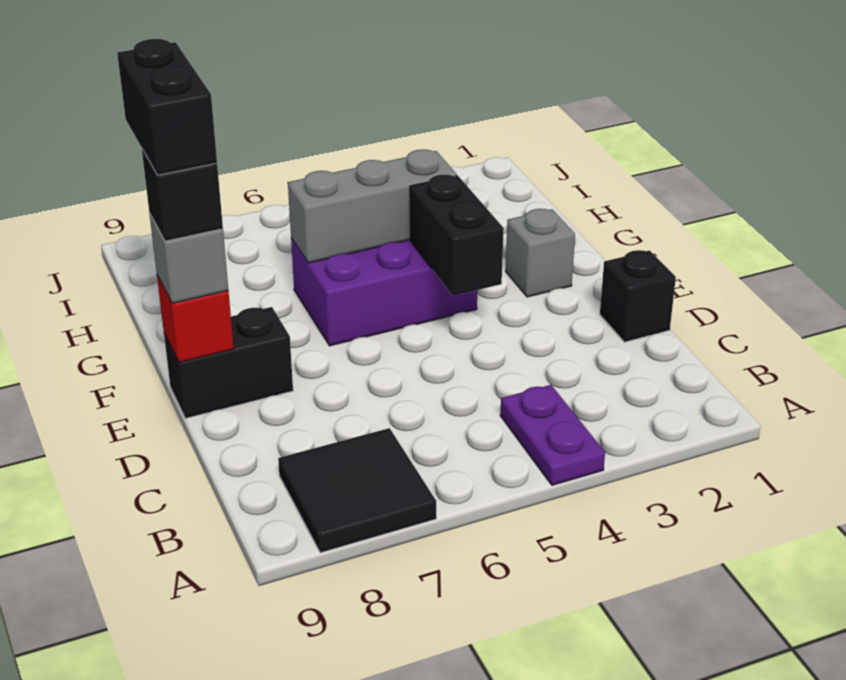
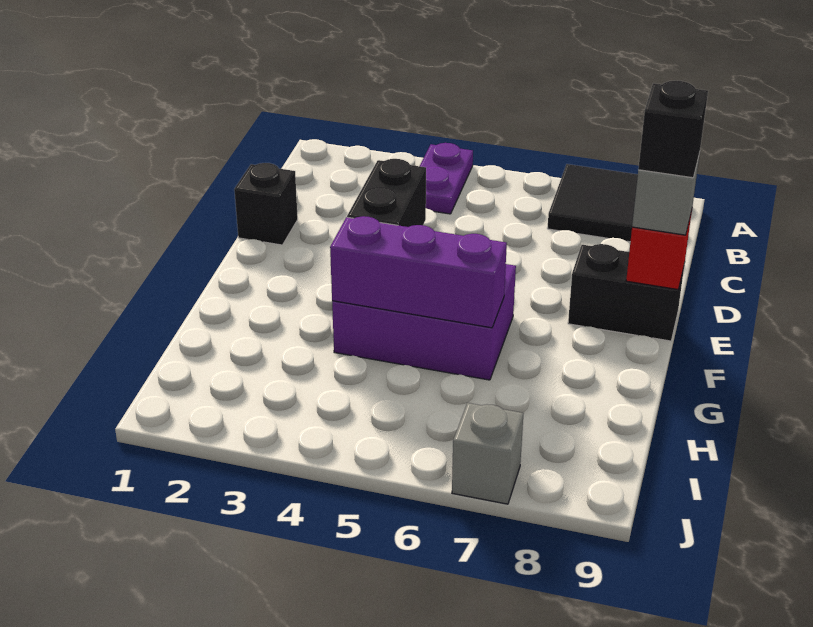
black 1x2 brick [117,39,217,175] -> none
grey 1x1 brick [506,209,575,297] -> grey 1x1 brick moved to [452,403,524,504]
grey 1x3 brick [288,150,457,263] -> purple 1x3 brick [330,216,507,328]

